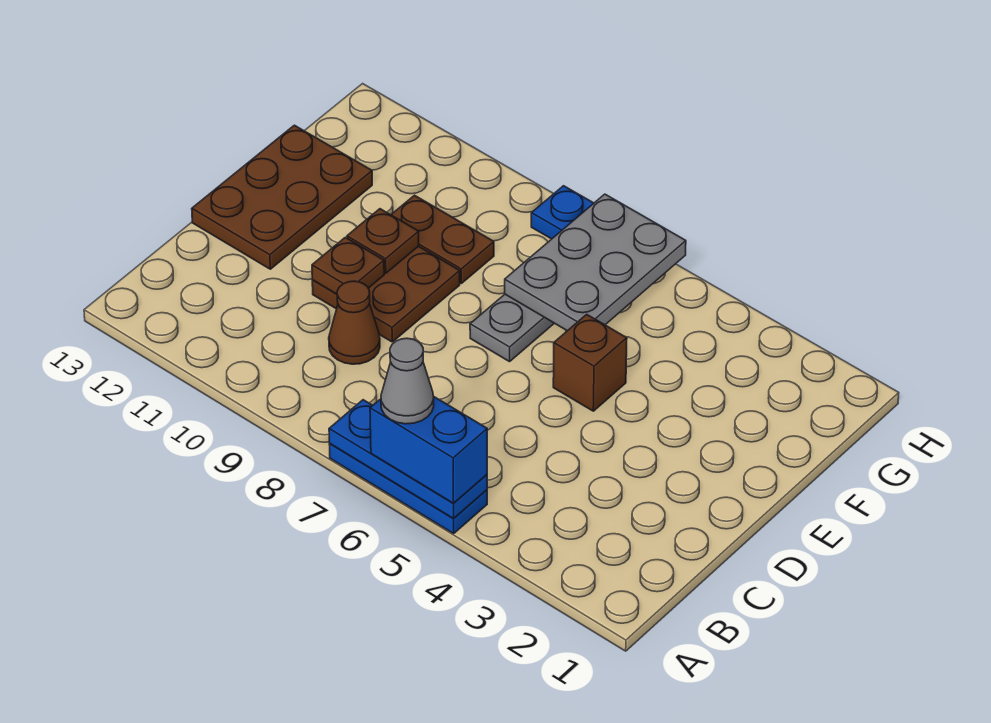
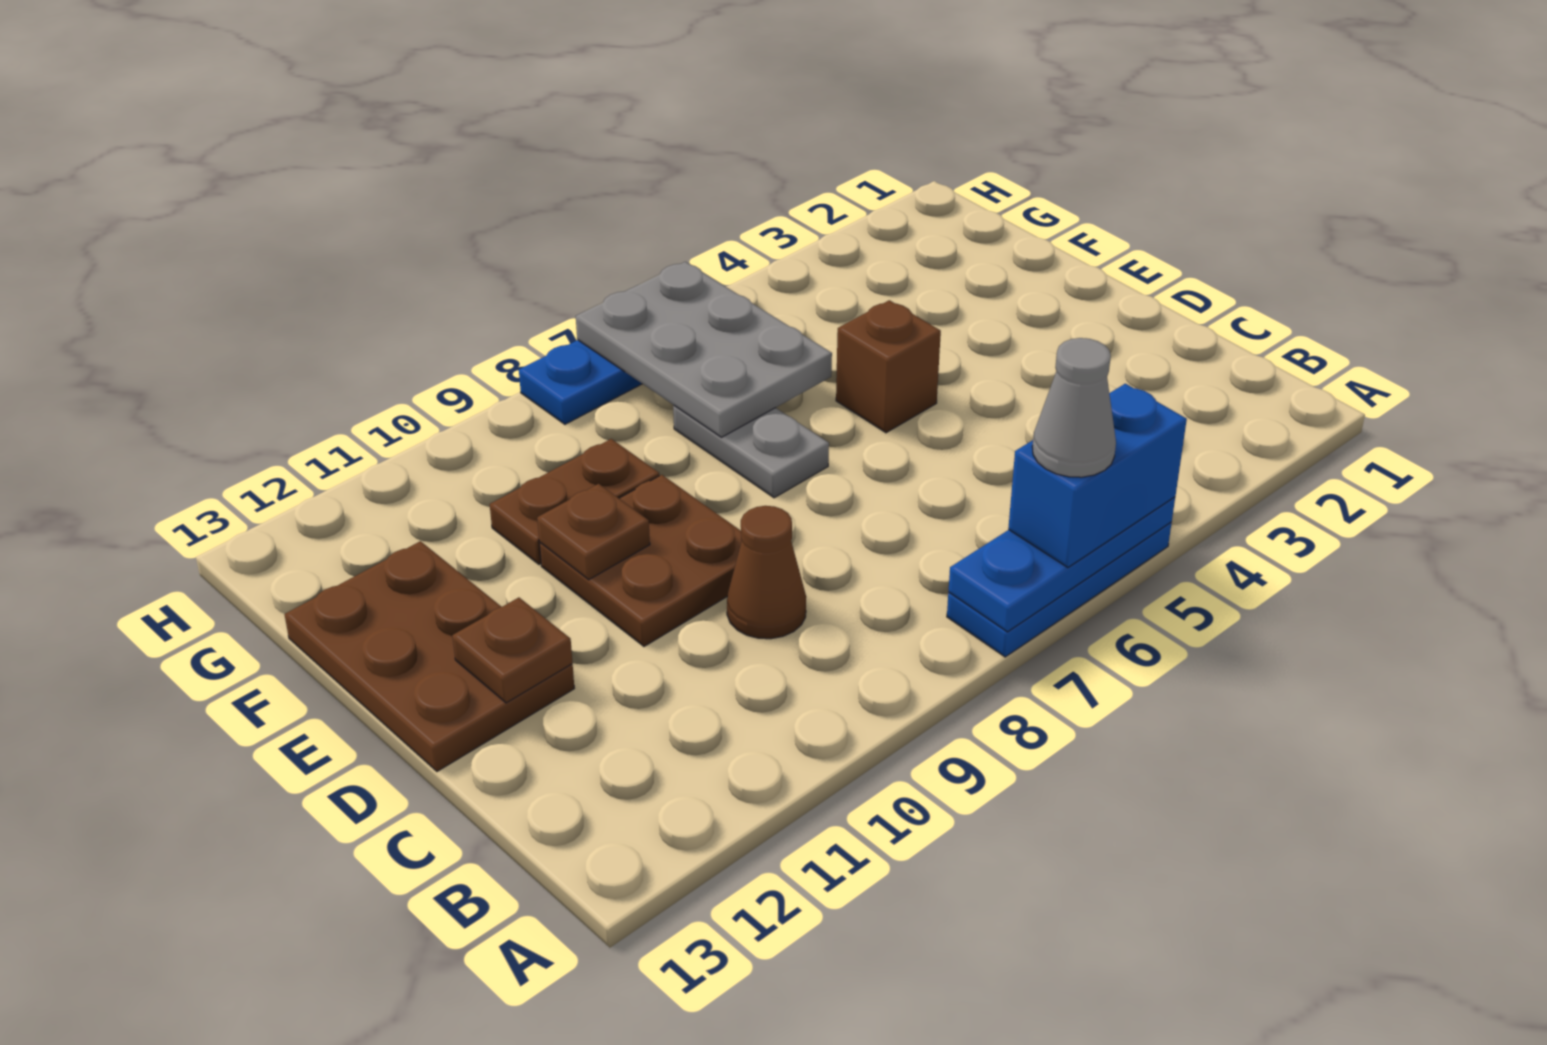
brown 1x1 plate [312,237,384,294] -> brown 1x1 plate moved to [452,598,572,703]

